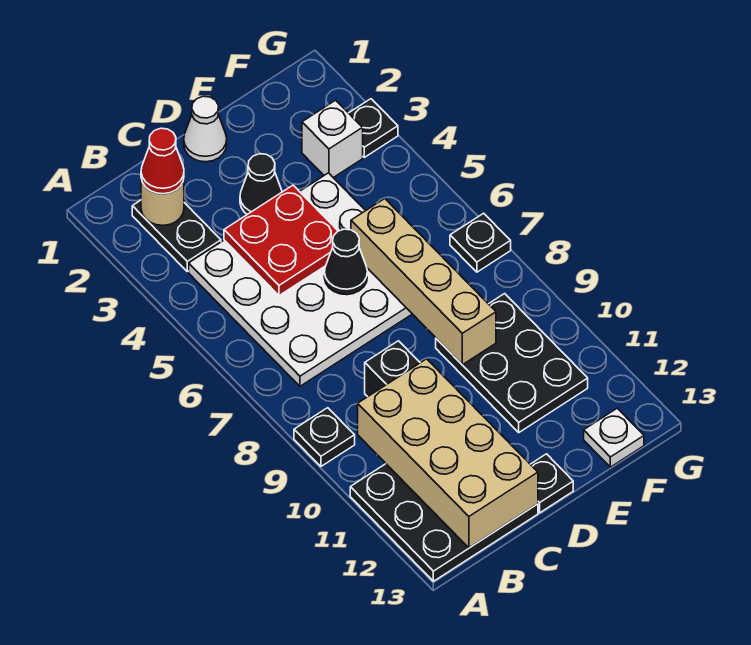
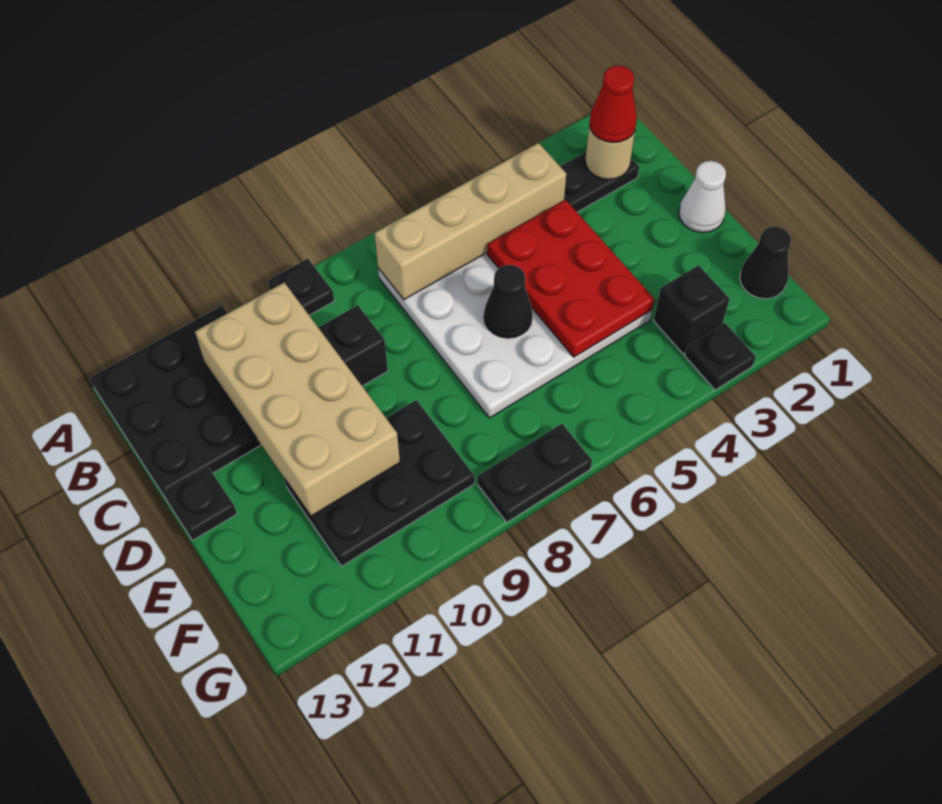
tan 2x4 brick [358,359,538,548] -> tan 2x4 brick turned to [195,283,400,516]
red 2x2 plate [224,185,338,296] -> red 2x3 plate [487,200,655,357]
black 1x1 cone [240,154,282,214] -> black 1x1 cone moved to [740,227,791,299]
tan 1x4 brick [351,199,496,365] -> tan 1x4 brick moved to [375,143,566,300]
white 1x1 brick [302,100,363,178] -> black 1x1 brick [654,265,730,354]
white 1x1 plate [584,408,644,467] -> none
black 1x1 plate [450,213,511,272] -> black 1x2 plate [478,424,592,522]

